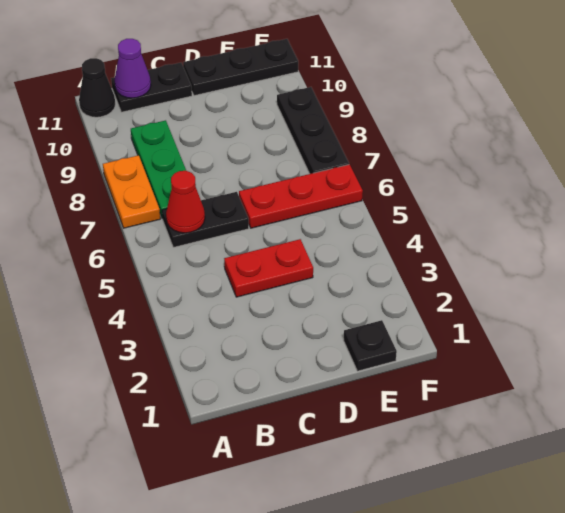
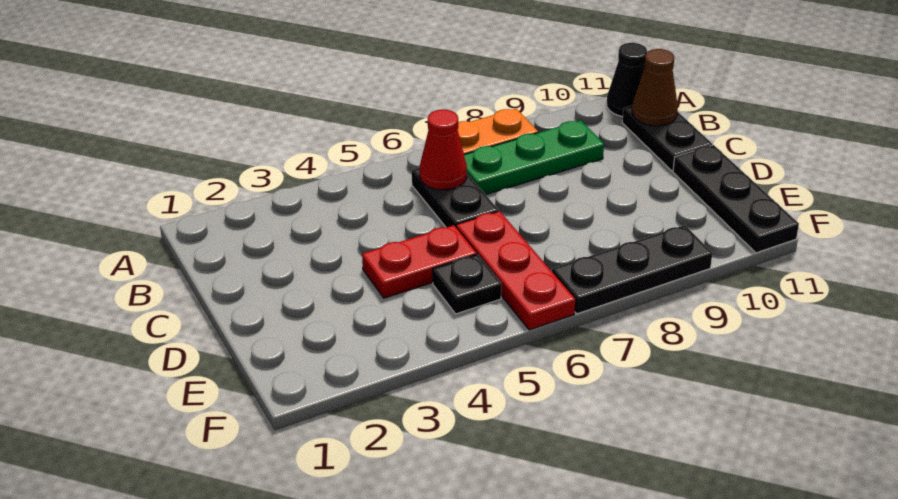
purple 1x1 cone [114,39,151,98] -> brown 1x1 cone [632,49,678,126]
red 1x2 plate [224,239,313,297] -> red 1x2 plate turned to [362,225,477,298]
black 1x1 plate [343,320,397,371] -> black 1x1 plate moved to [433,254,501,314]

